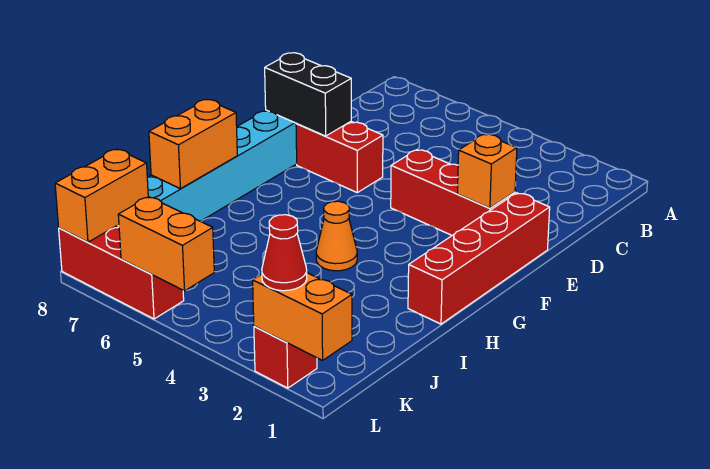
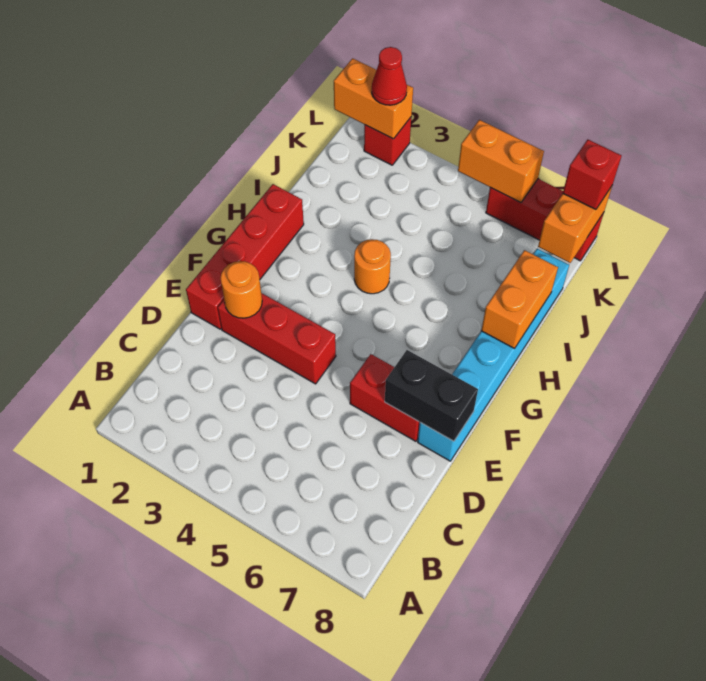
orange 1x1 brick [457,134,517,208] -> orange 1x1 round brick [220,261,262,318]
orange 1x1 cone [316,201,357,271] -> orange 1x1 round brick [354,239,391,294]
none -> red 1x1 brick [563,140,621,209]

